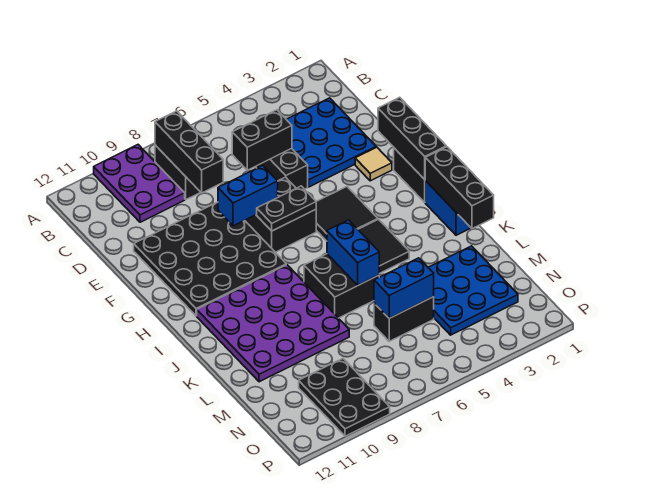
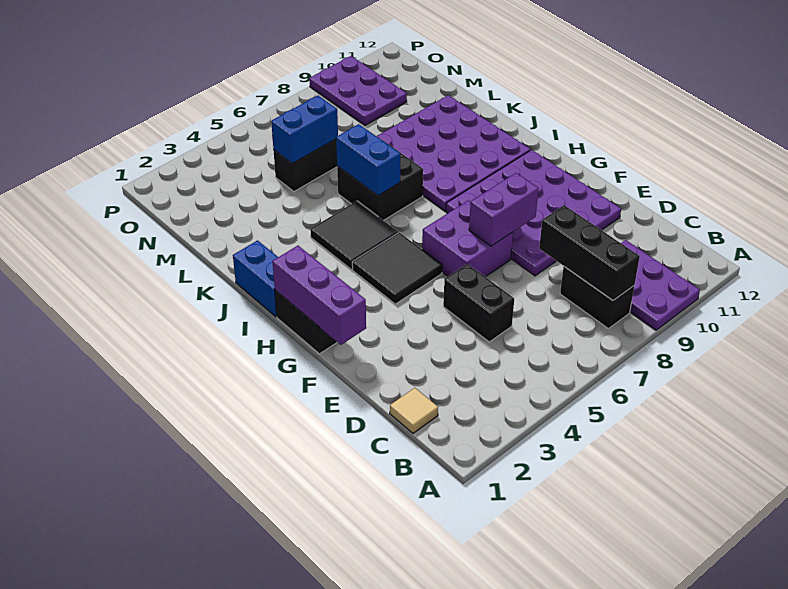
blue 3x3 plate [286,98,376,187] -> none
black 1x2 brick [232,110,292,170] -> none
black 4x4 plate [134,202,286,316] -> purple 4x4 plate [446,150,621,276]
black 1x3 brick [378,97,446,179] -> purple 1x3 brick [272,246,366,345]
tan 1x1 tile [355,147,392,181] -> tan 1x1 tile moved to [390,388,438,433]
black 2x2 brick [245,177,316,252] -> purple 2x2 brick [422,201,513,277]
blue 1x2 brick [218,166,278,226] -> purple 1x2 brick [469,173,539,246]
black 1x2 plate [257,186,316,231] -> none
black 1x3 brick [425,147,494,229] -> none
blue 3x3 plate [428,246,518,335] -> none
black 2x3 plate [299,359,390,436] -> purple 2x3 plate [309,56,407,125]

